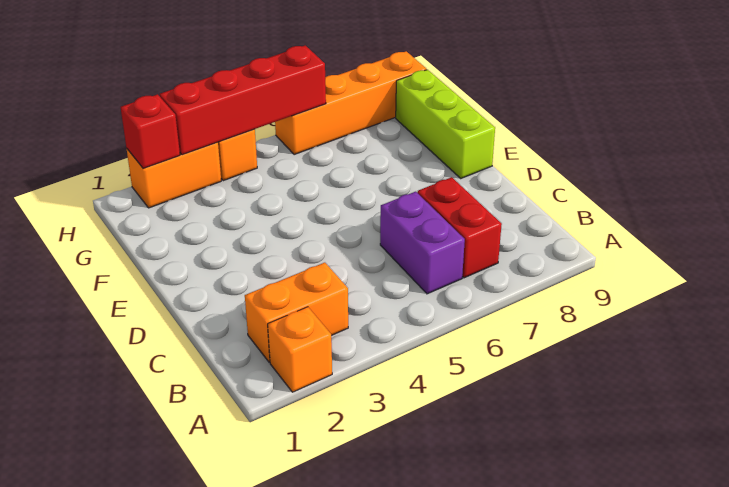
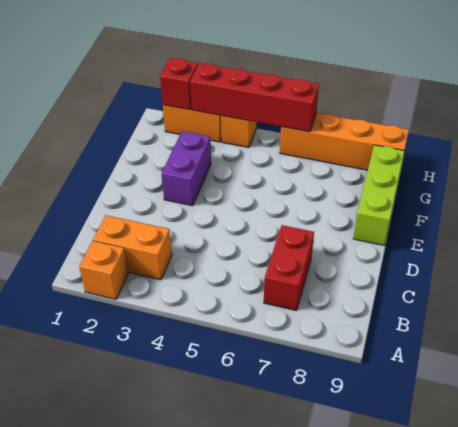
purple 1x2 brick [380,192,465,294] -> purple 1x2 brick moved to [162,131,211,206]

